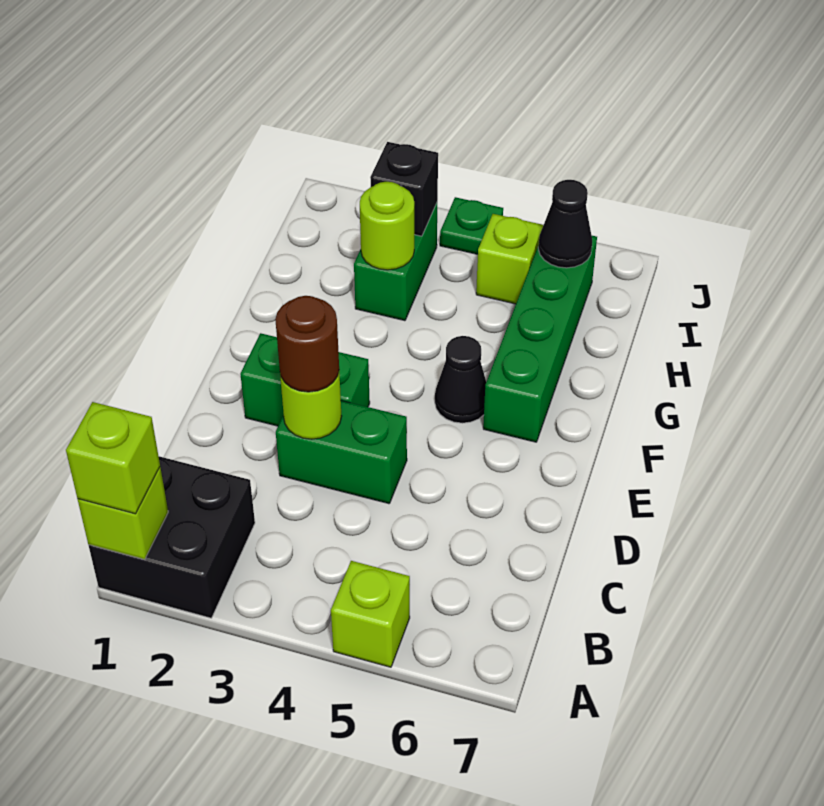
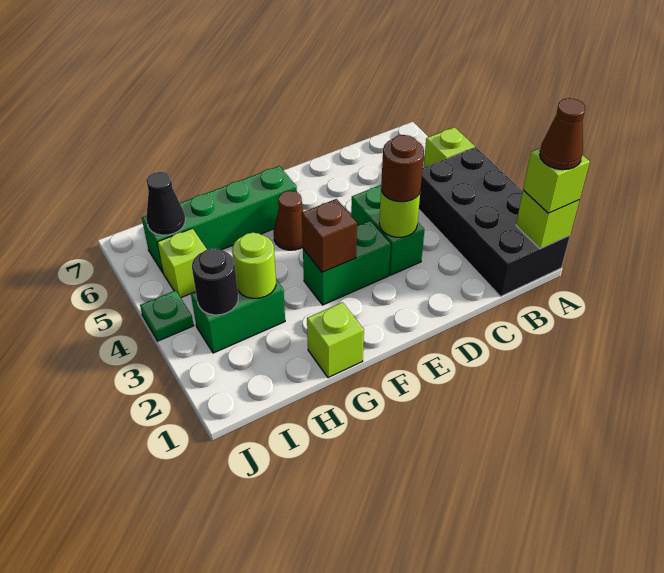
black 2x2 brick [89,456,255,618] -> black 2x4 brick [419,147,570,296]
none -> brown 1x1 cone [540,98,585,170]
green 1x2 brick [240,333,370,426] -> green 1x2 brick turned to [303,220,391,305]
none -> brown 1x1 brick [302,199,357,272]
black 1x1 cone [435,336,486,423] -> brown 1x1 cone [274,191,303,250]
none -> lime 1x1 brick [307,302,364,378]
black 1x1 brick [370,142,438,236] -> black 1x1 round brick [192,248,238,315]

